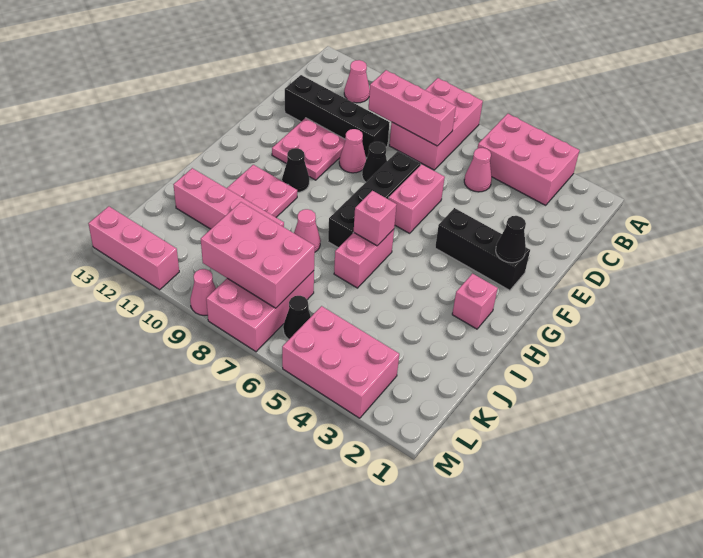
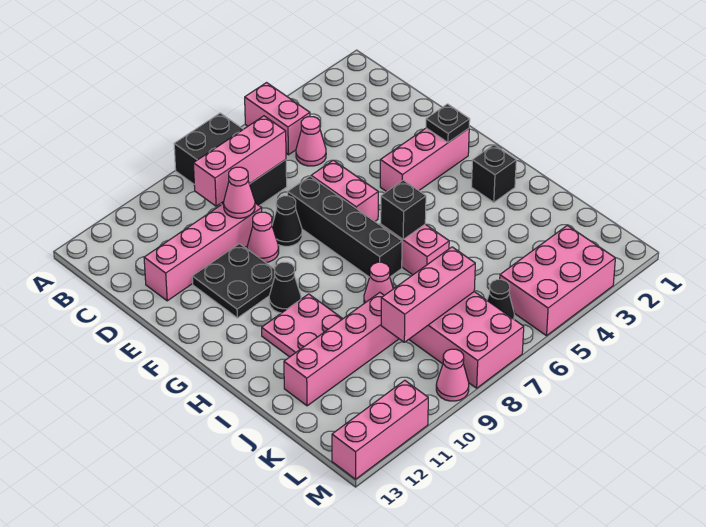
pink 2x3 brick [477,114,579,205] -> pink 1x2 brick [245,83,310,155]
pink 2x3 brick [389,78,483,170] -> black 2x3 brick [174,113,287,206]
pink 1x1 cone [344,60,370,103] -> pink 1x1 cone moved to [224,167,255,218]
black 1x4 brick [285,75,390,158] -> pink 1x4 brick [144,203,262,301]
pink 2x2 plate [272,118,346,180] -> black 2x2 plate [192,244,275,318]
black 1x3 brick [435,208,530,290] -> pink 1x3 brick [380,128,469,192]
black 1x1 cone [496,216,526,263] -> black 1x1 plate [426,104,470,142]
pink 1x1 brick [452,273,498,329] -> black 1x1 brick [472,145,516,202]
pink 1x1 brick [354,191,397,246] -> black 1x1 brick [381,180,426,239]
pink 2x3 brick [201,202,315,308] -> pink 1x3 brick [381,247,475,342]

